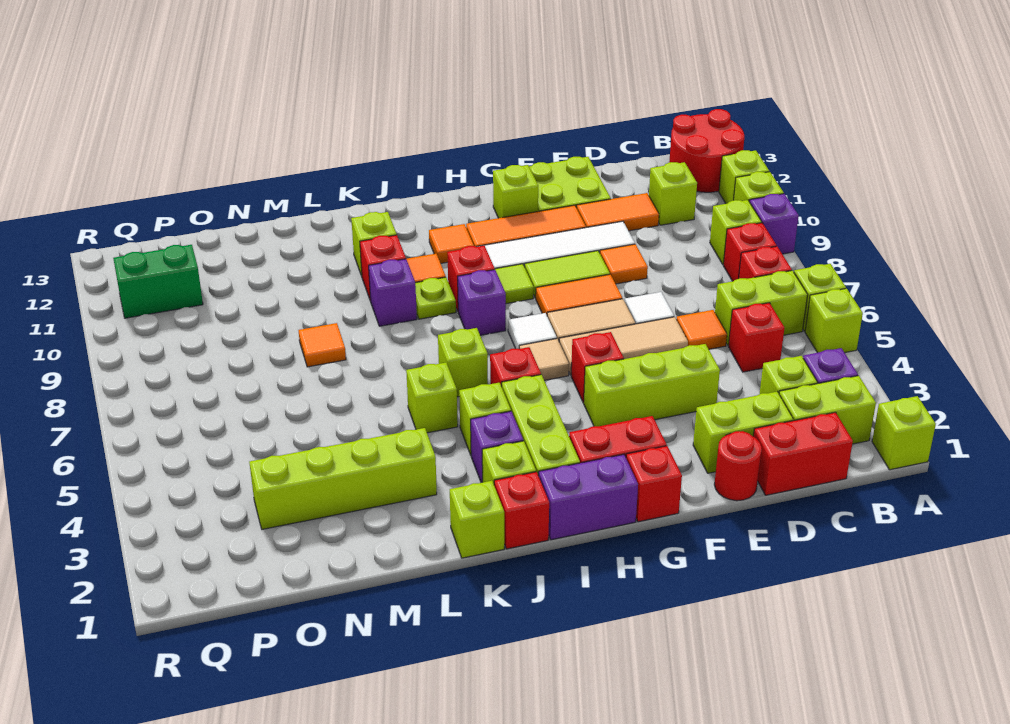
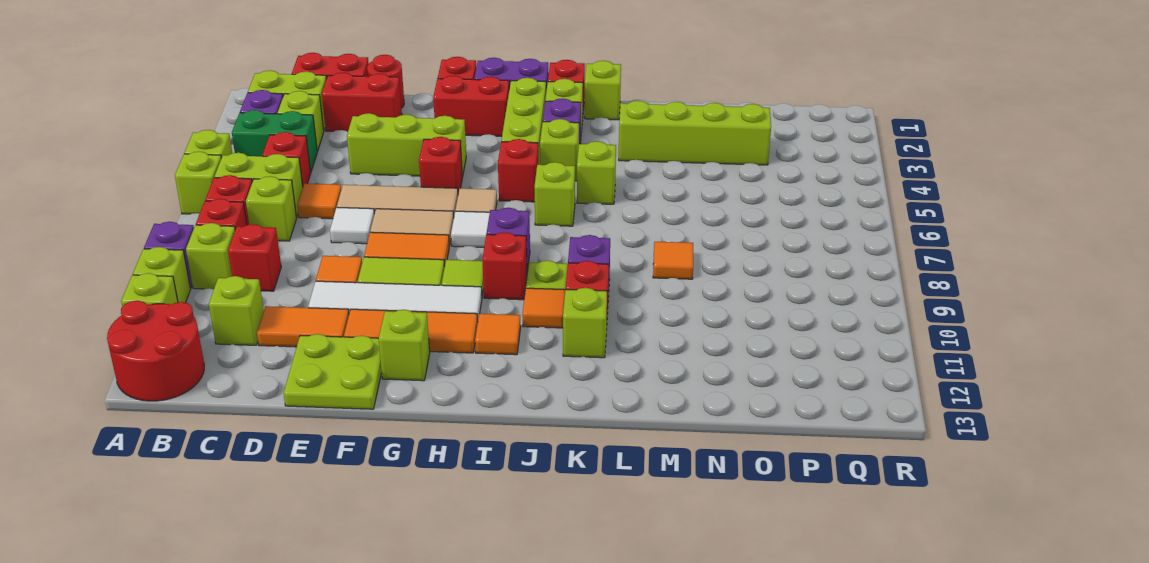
lime 1x1 brick [872,396,936,470] -> lime 1x1 brick moved to [246,176,297,241]
none -> red 1x1 brick [228,224,281,291]
lime 1x2 brick [693,392,793,473] -> red 1x2 brick [322,72,402,132]
green 1x2 brick [113,245,203,318] -> green 1x2 brick moved to [232,110,317,172]

